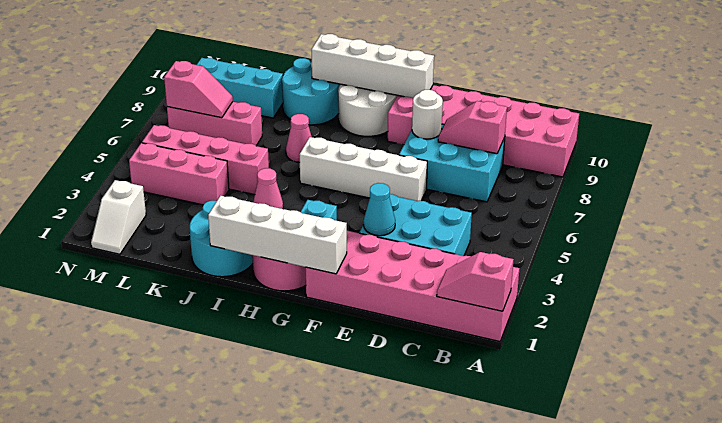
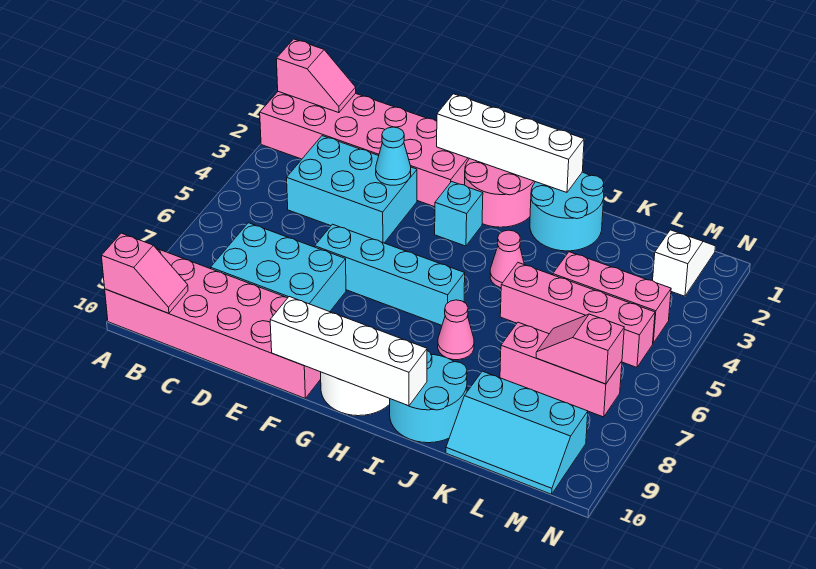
pink 1x2 slope [438,101,507,154] -> pink 1x2 slope moved to [101,233,188,313]
white 1x4 brick [299,137,427,201] -> cyan 1x4 brick [315,224,465,325]
white 1x1 round brick [412,90,443,139] -> none

